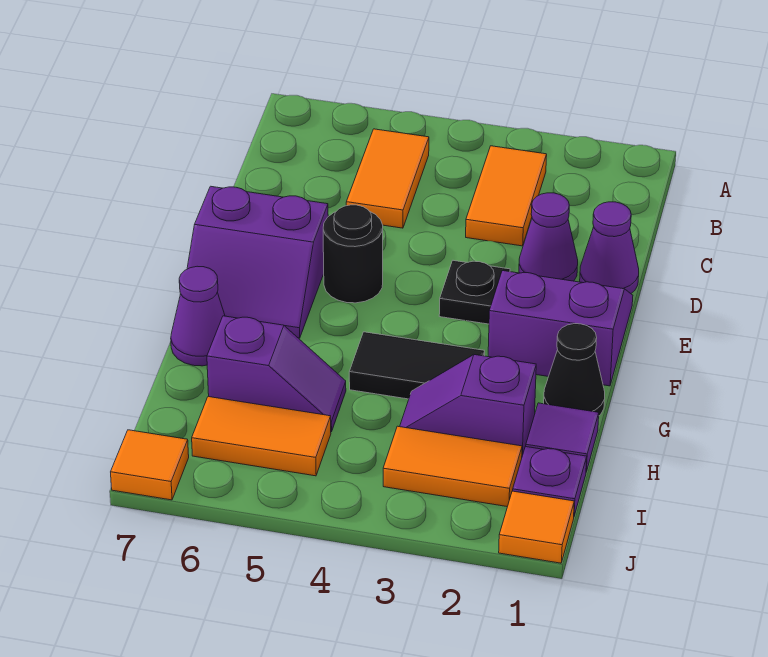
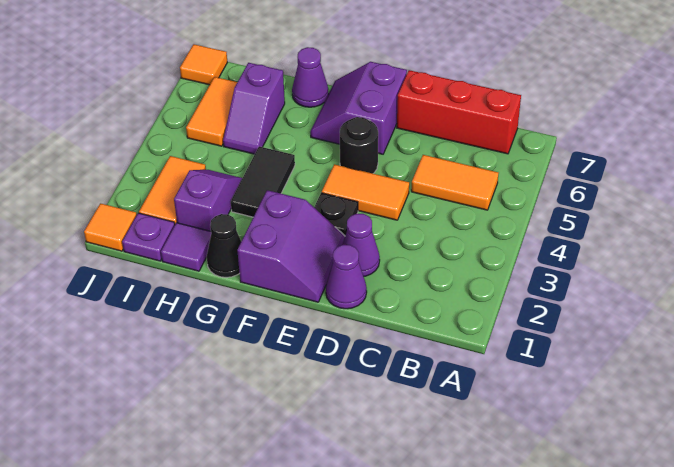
orange 1x2 tile [466,146,547,246] -> orange 1x2 tile moved to [322,164,409,220]
none -> red 1x3 brick [397,70,521,154]

